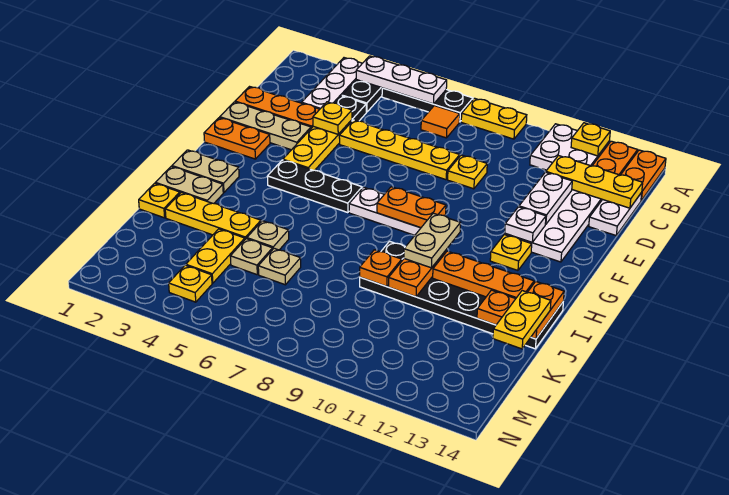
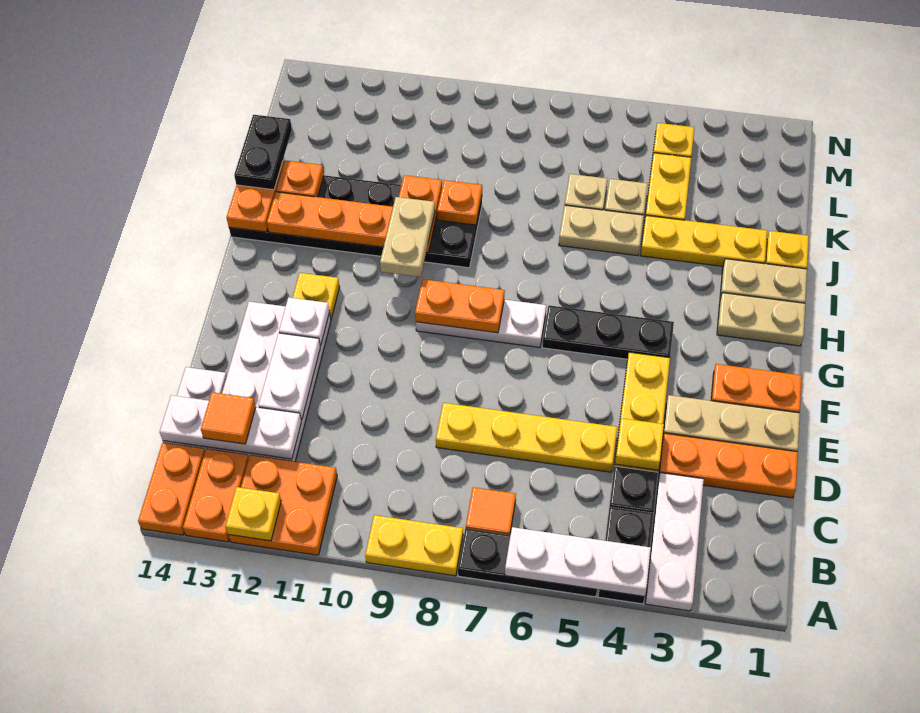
white 2x2 plate [530,124,609,170] -> orange 2x2 plate [228,455,337,555]
yellow 1x3 plate [546,156,643,208] -> white 1x3 plate [160,395,301,459]
none -> orange 1x1 tile [201,392,256,444]
yellow 1x1 plate [448,155,487,189] -> none
tan 1x1 plate [247,221,289,250] -> tan 1x2 plate [559,205,644,256]
yellow 1x2 plate [493,291,551,349] -> black 1x2 plate [234,115,292,190]

